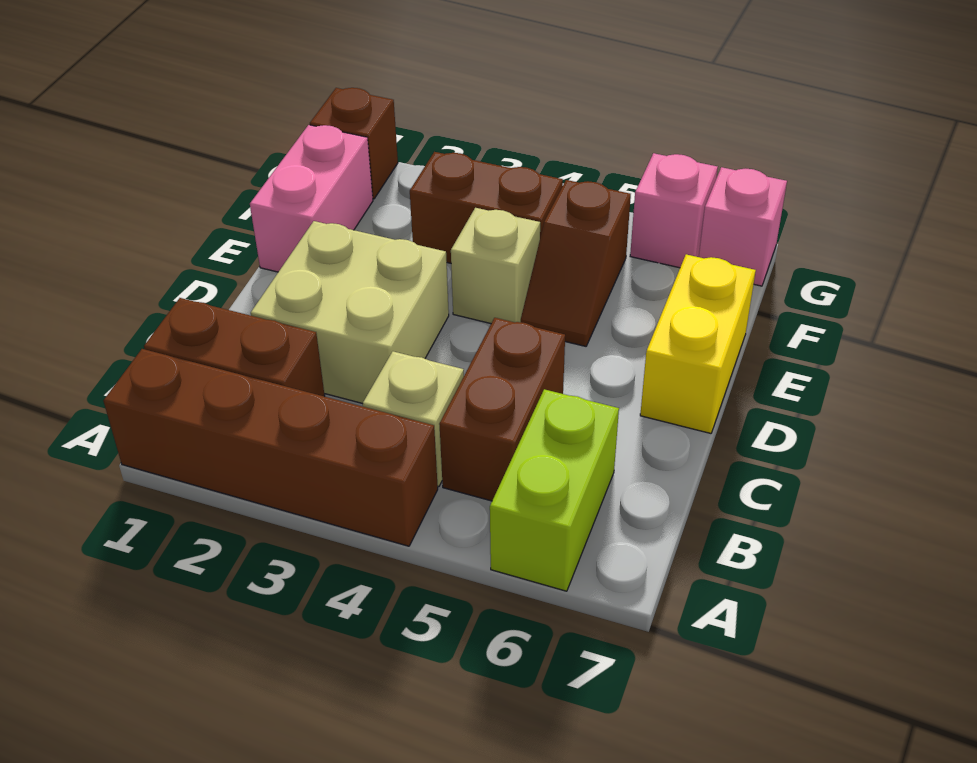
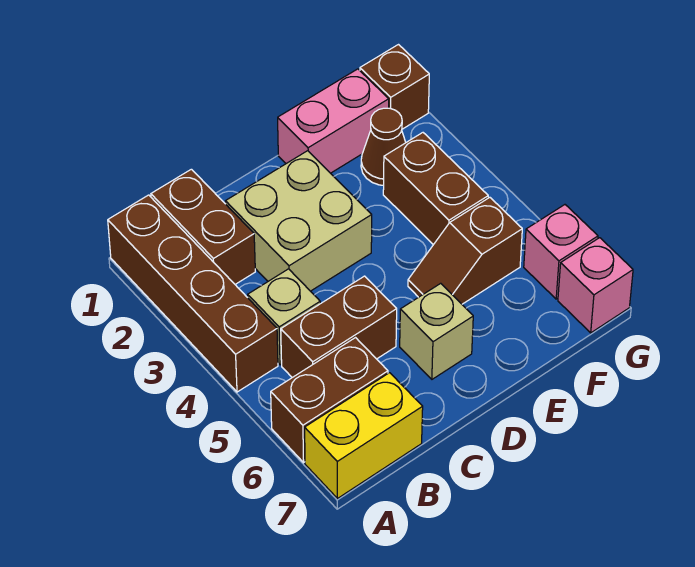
lime 1x2 brick [490,389,619,591] -> brown 1x2 brick [271,338,388,462]
yellow 1x2 brick [640,254,756,433] -> yellow 1x2 brick moved to [305,373,423,498]
tan 1x1 brick [451,208,540,324] -> tan 1x1 brick moved to [400,283,473,379]
none -> brown 1x1 cone [361,108,406,185]

